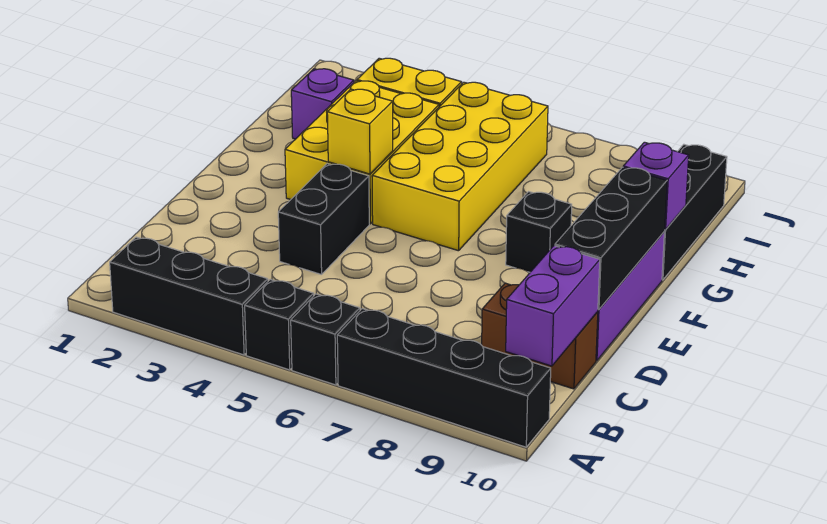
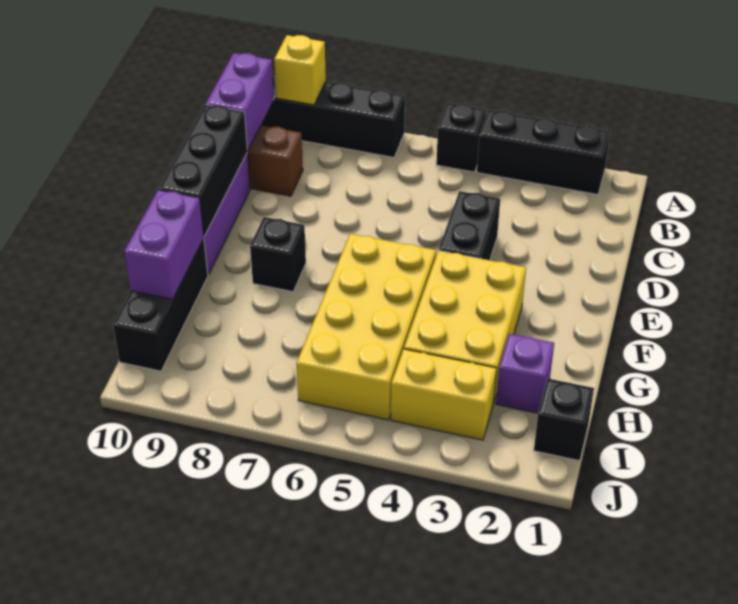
black 1x1 brick [291,294,360,385] -> black 1x1 brick moved to [534,379,594,461]
yellow 1x1 brick [327,89,393,174] -> yellow 1x1 brick moved to [274,35,326,105]
purple 1x1 brick [623,142,689,230] -> purple 1x2 brick [124,190,204,299]

